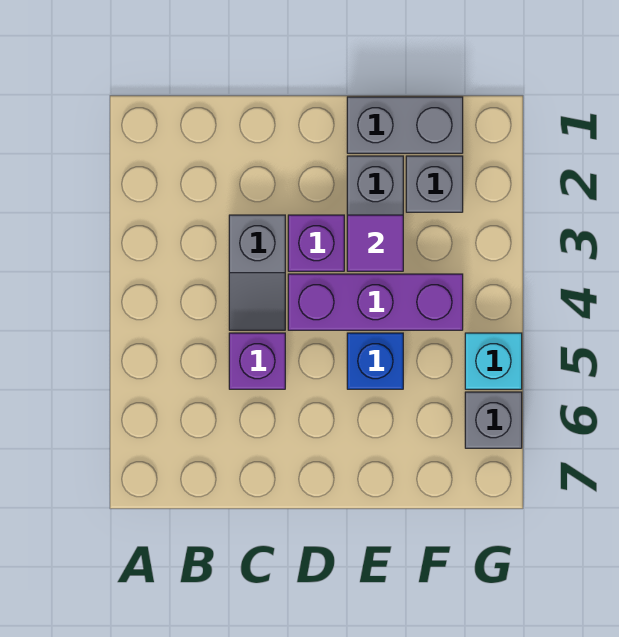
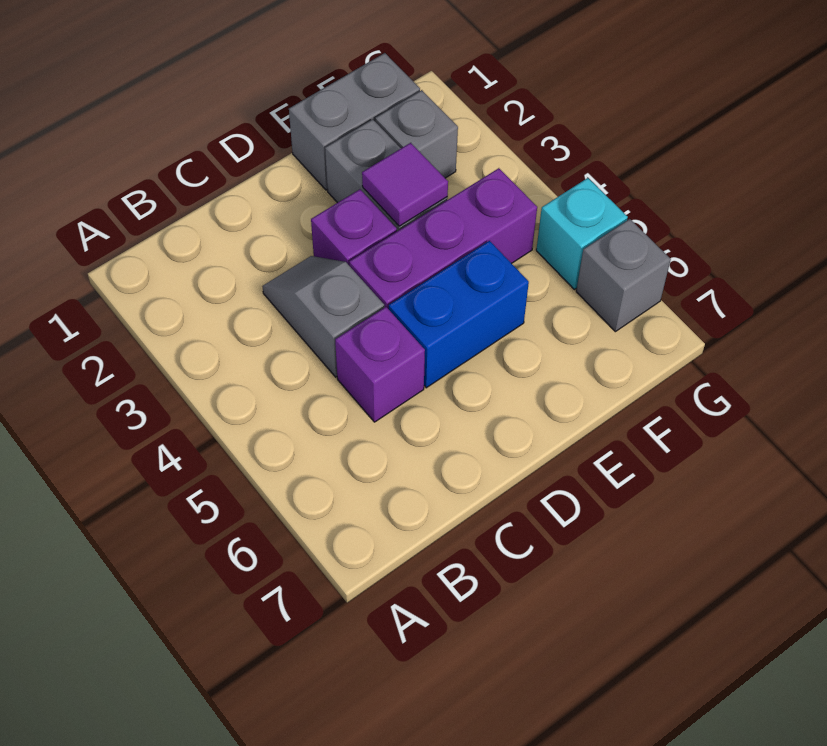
grey 1x2 slope [229,215,285,330] -> grey 1x2 slope turned to [262,256,384,377]
blue 1x1 brick [347,333,403,389] -> blue 1x2 brick [389,241,529,388]

